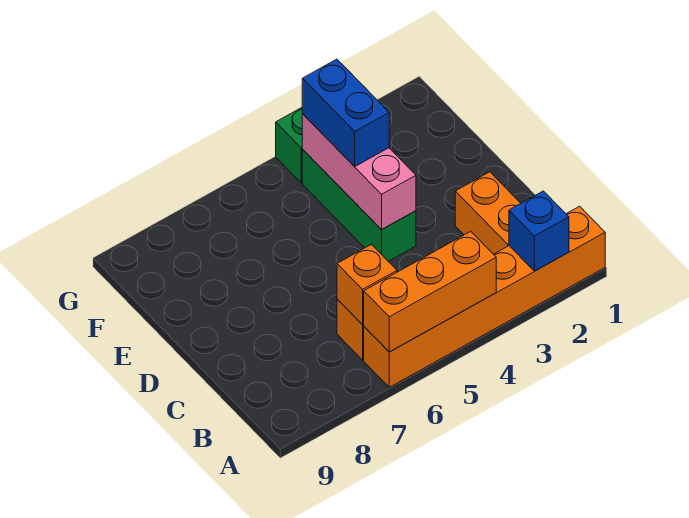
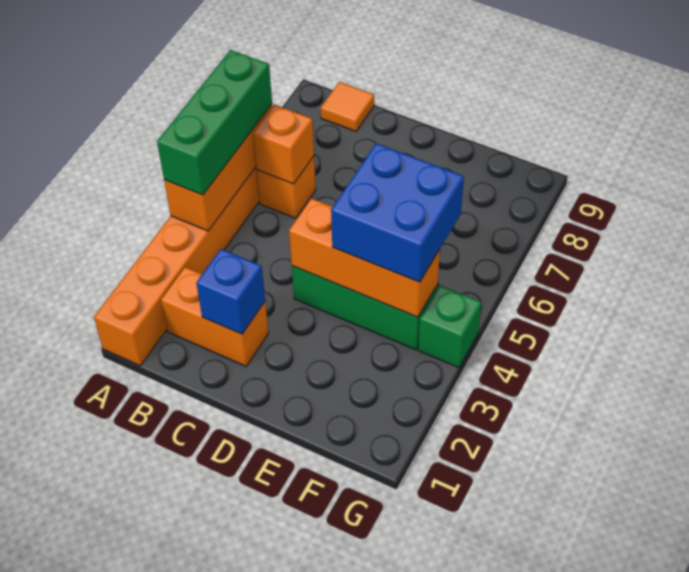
blue 1x1 brick [509,191,569,271] -> blue 1x1 brick moved to [196,249,265,334]
none -> green 1x3 brick [157,50,272,195]
none -> orange 1x1 tile [321,82,374,131]
pink 1x3 brick [302,114,416,230] -> orange 1x3 brick [289,198,440,317]
blue 1x2 brick [302,59,389,167] -> blue 2x2 brick [331,143,464,282]

